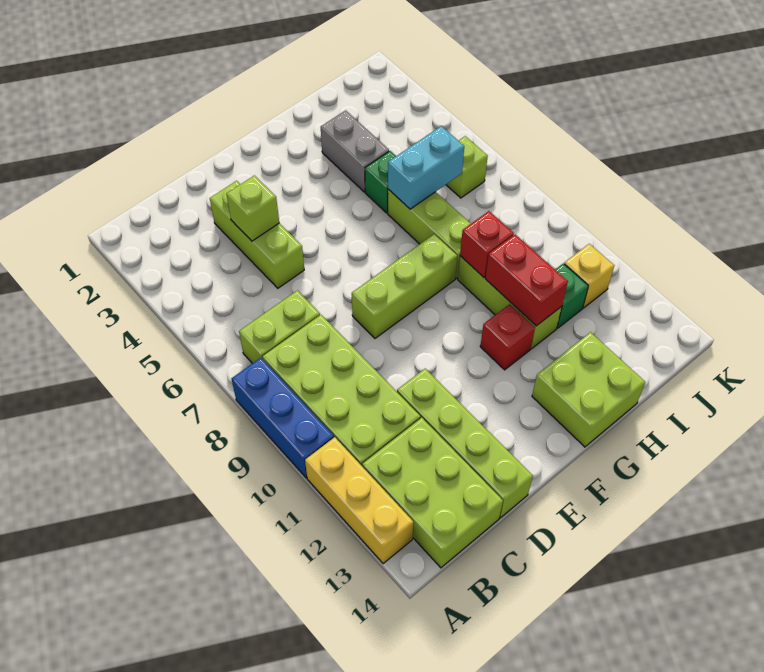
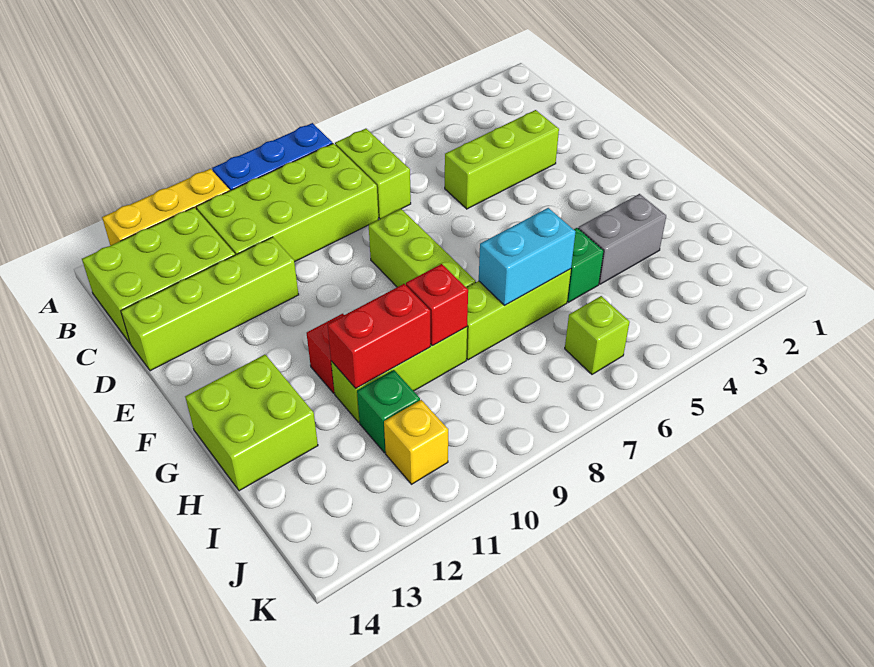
lime 1x1 brick [226,176,279,241] -> none
cyan 1x2 brick [388,126,464,209] -> cyan 1x2 brick turned to [479,208,575,305]

